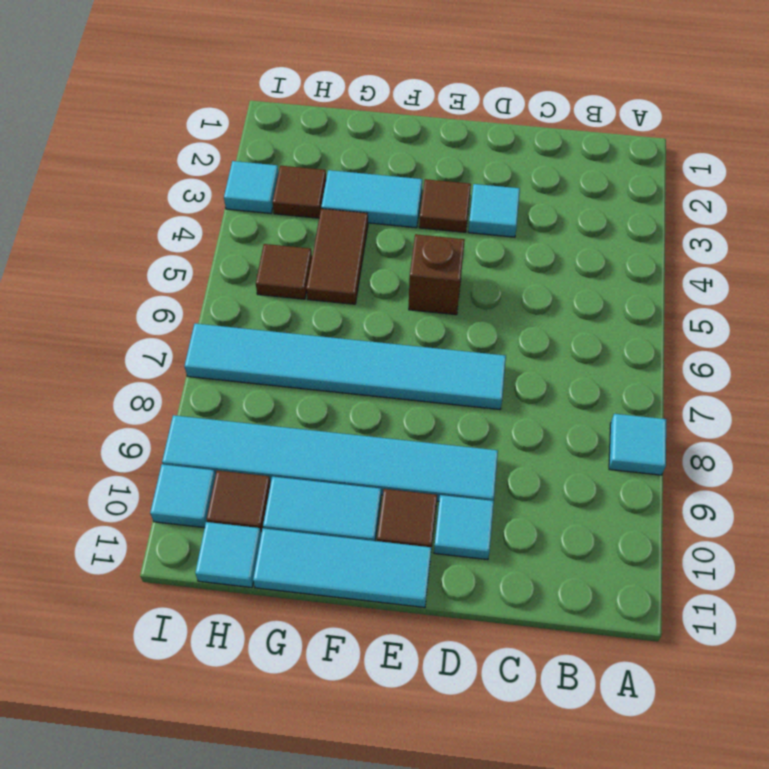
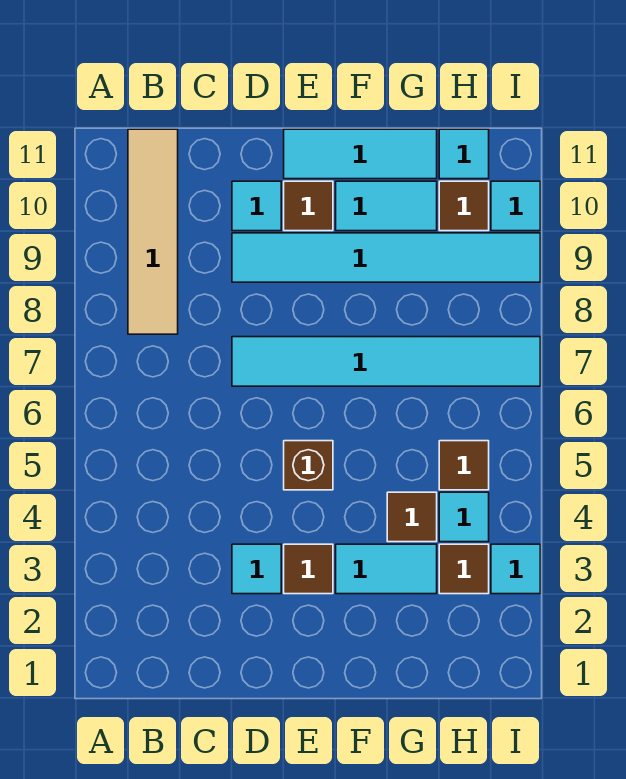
cyan 1x1 tile [609,414,666,475] -> cyan 1x1 tile moved to [439,492,489,542]
none -> tan 1x4 tile [128,129,178,334]
brown 1x2 tile [306,209,368,304] -> brown 1x1 tile [387,492,437,542]

